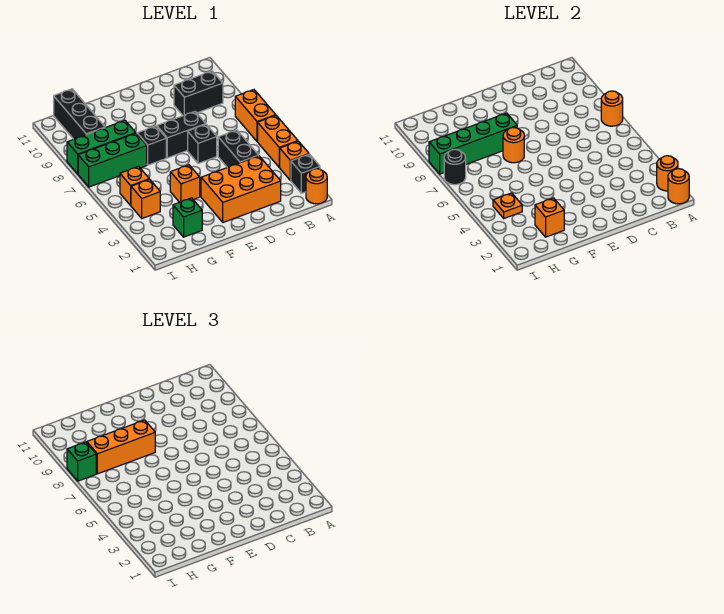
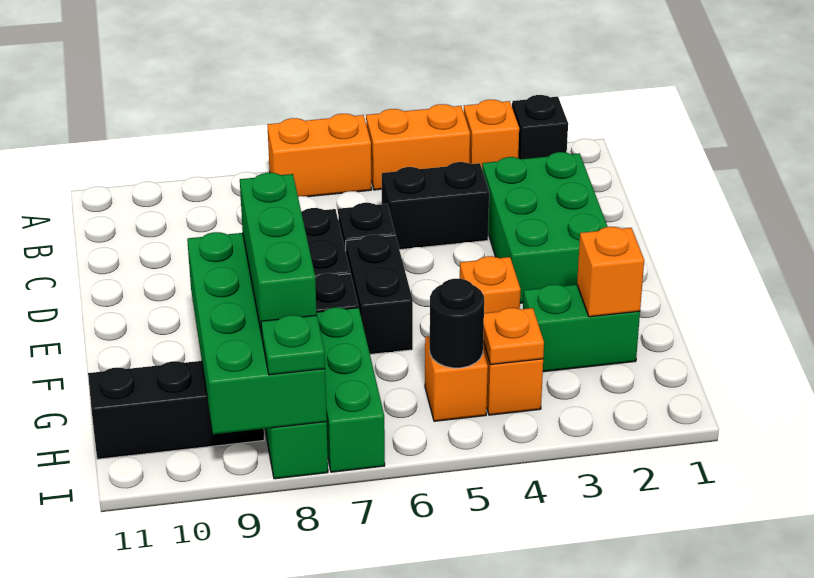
orange 1x1 round brick [306,169,327,204] -> none
orange 1x1 round brick [668,169,689,204] -> none
orange 1x1 round brick [657,156,678,191] -> none
orange 1x1 round brick [601,91,623,126] -> none
black 1x2 brick [174,71,223,116] -> black 1x2 brick moved to [346,235,413,354]
orange 2x3 brick [201,156,281,222] -> green 2x3 brick [482,152,608,303]
orange 1x1 round brick [503,128,524,163] -> none
green 1x4 brick [429,113,517,174] -> green 2x4 brick [187,232,327,434]
orange 1x3 brick [87,420,155,474] -> green 1x3 brick [240,173,317,335]
green 1x1 brick [173,198,202,237] -> green 1x2 brick [523,285,640,372]
black 1x1 round brick [444,149,466,185] -> black 1x1 round brick moved to [430,279,484,368]
green 1x1 brick [67,442,96,481] -> green 1x1 plate [261,315,325,375]

